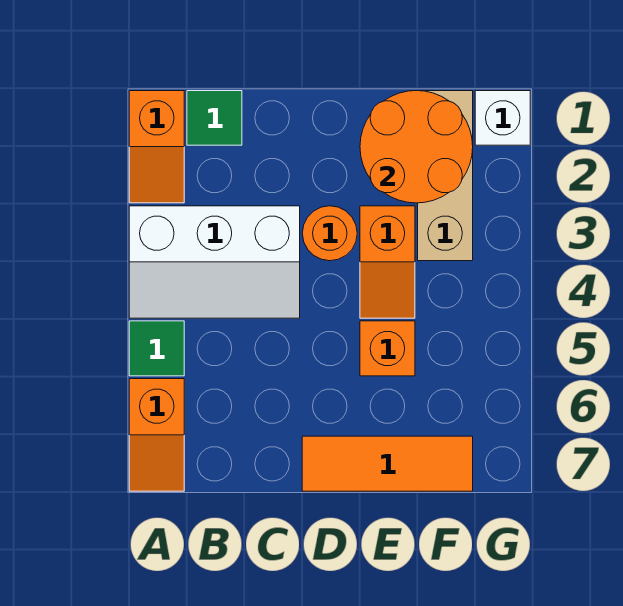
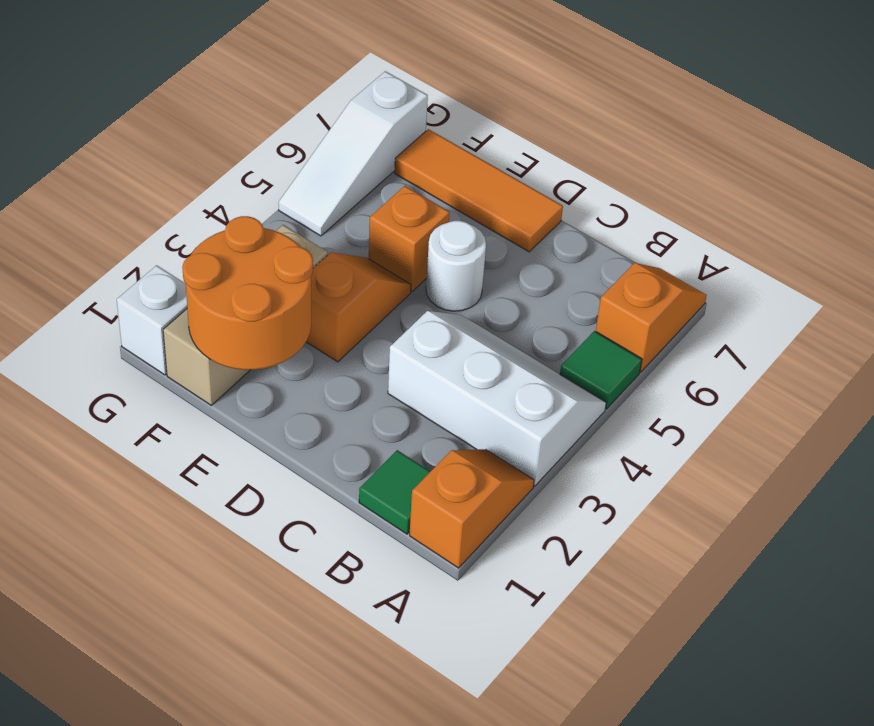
orange 1x1 round brick [302,206,357,261] -> none
none -> white 1x1 round brick [426,221,486,311]
none -> white 1x3 slope [279,71,428,236]

